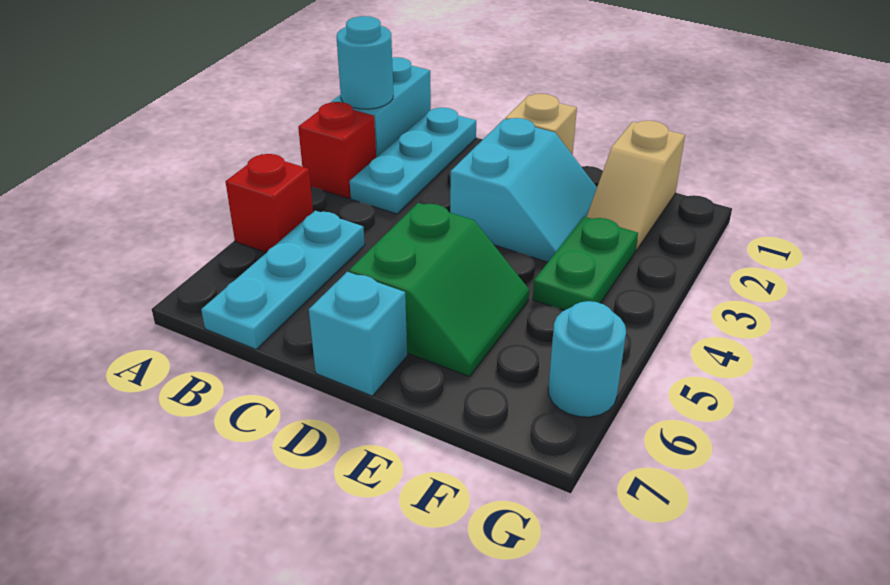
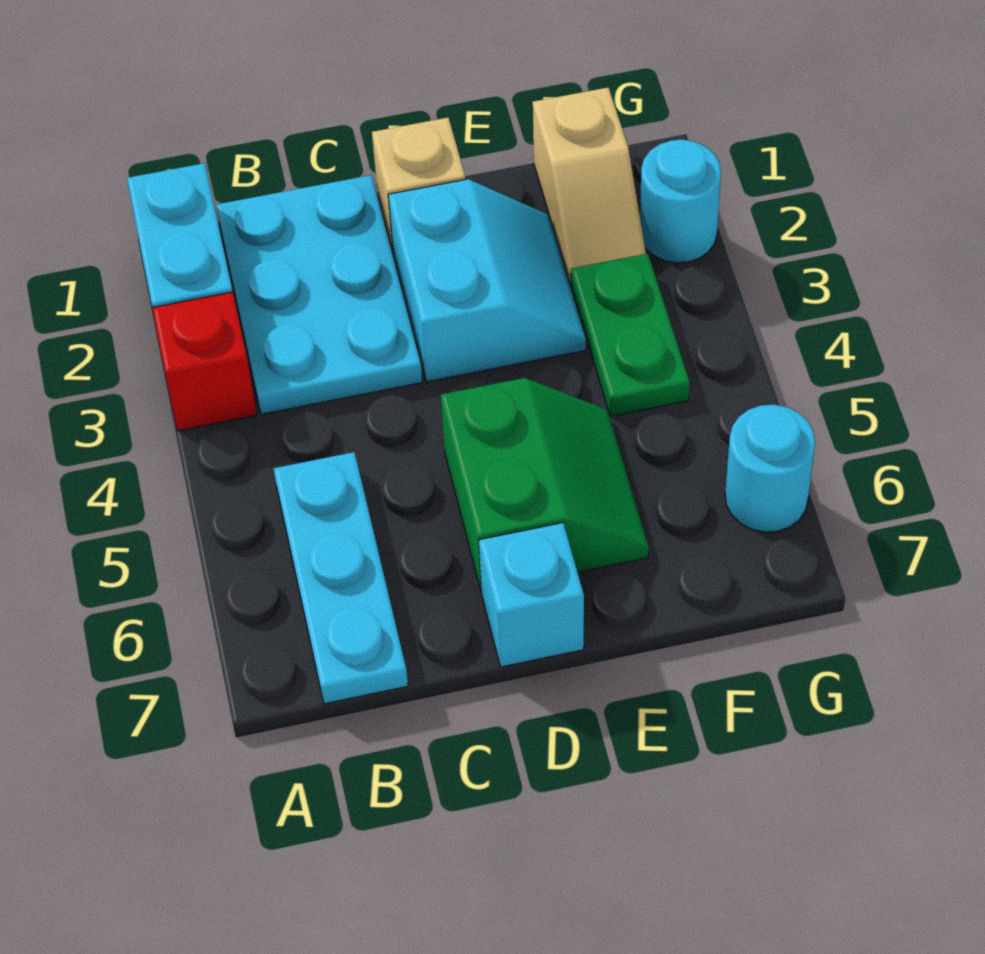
cyan 1x1 round brick [337,16,393,109] -> cyan 1x1 round brick moved to [640,139,721,263]
red 1x1 brick [225,154,313,253] -> none
cyan 1x3 plate [350,108,476,214] -> cyan 2x3 plate [216,175,422,414]

